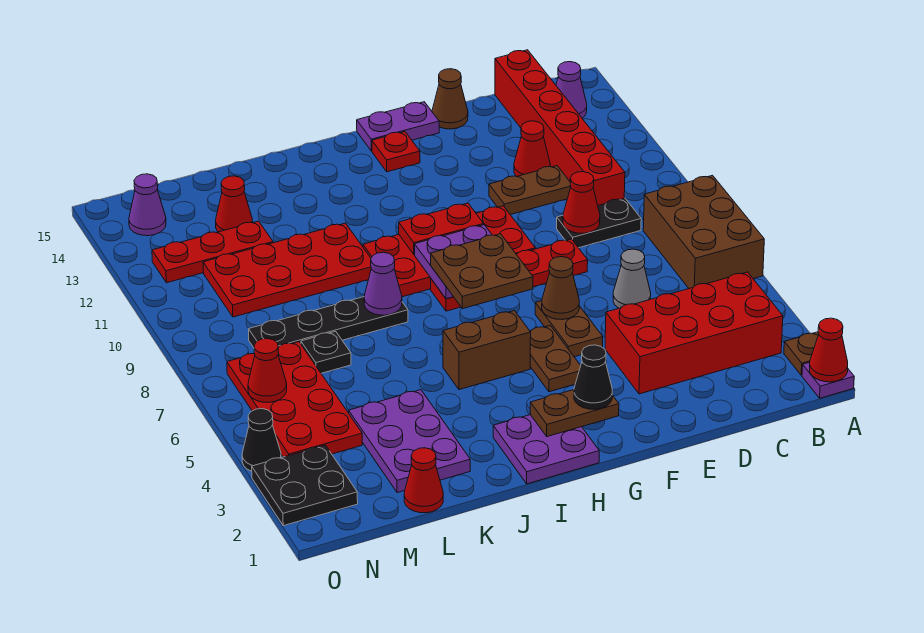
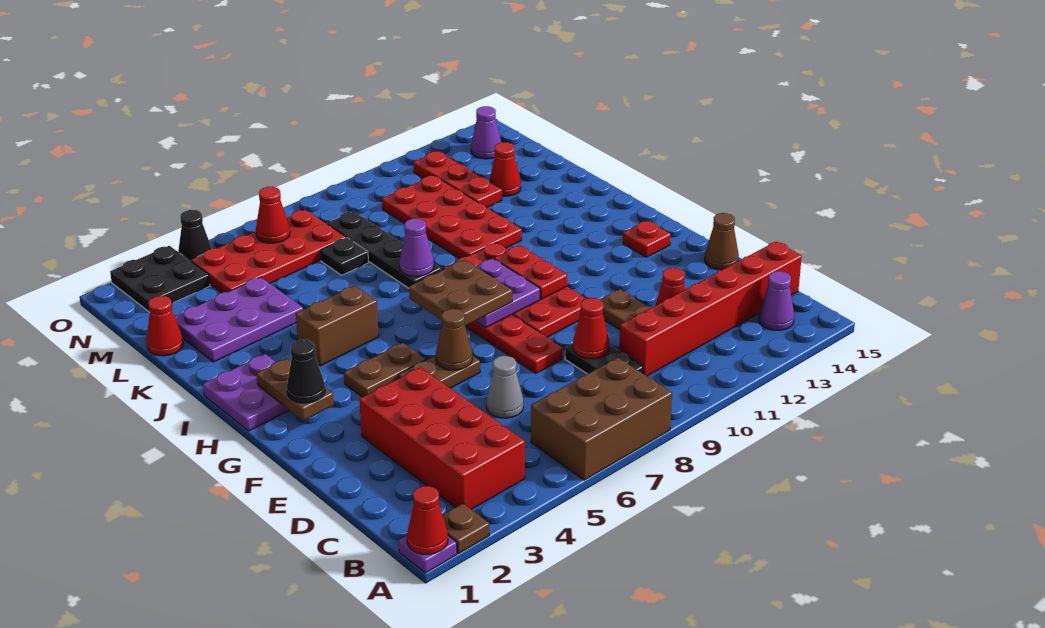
purple 1x2 plate [357,102,439,151] -> none
brown 1x2 brick [443,311,531,390] -> brown 1x2 brick turned to [296,286,379,366]

